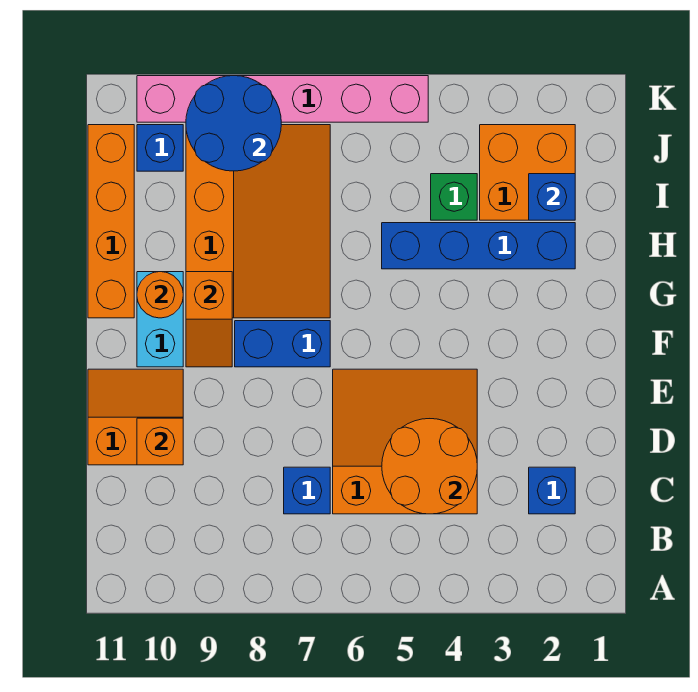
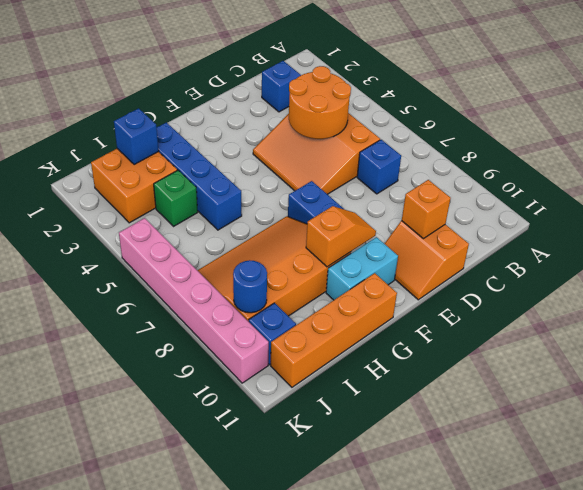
orange 1x1 round brick [137,272,183,318] -> none
blue 2x2 round brick [186,76,281,171] -> blue 1x1 round brick [233,260,267,313]

